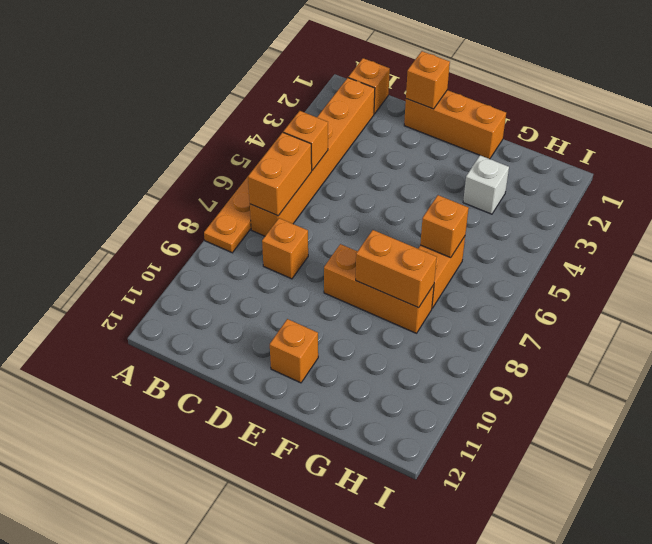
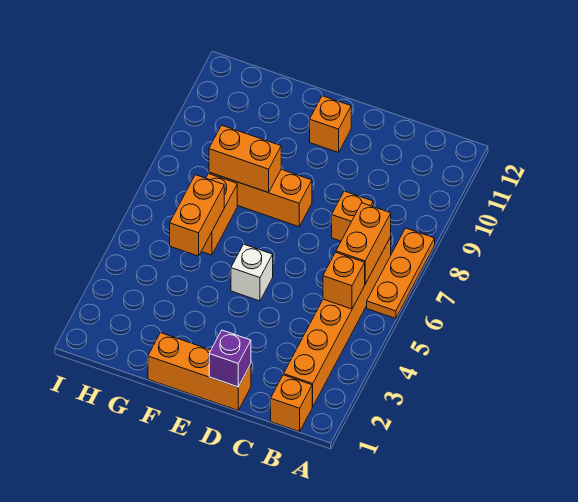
orange 1x1 brick [406,51,450,109] -> purple 1x1 brick [209,330,251,387]
white 1x1 brick [463,155,509,214] -> white 1x1 brick moved to [231,244,273,301]
orange 1x1 brick [420,195,469,258] -> orange 1x2 brick [170,175,224,256]

